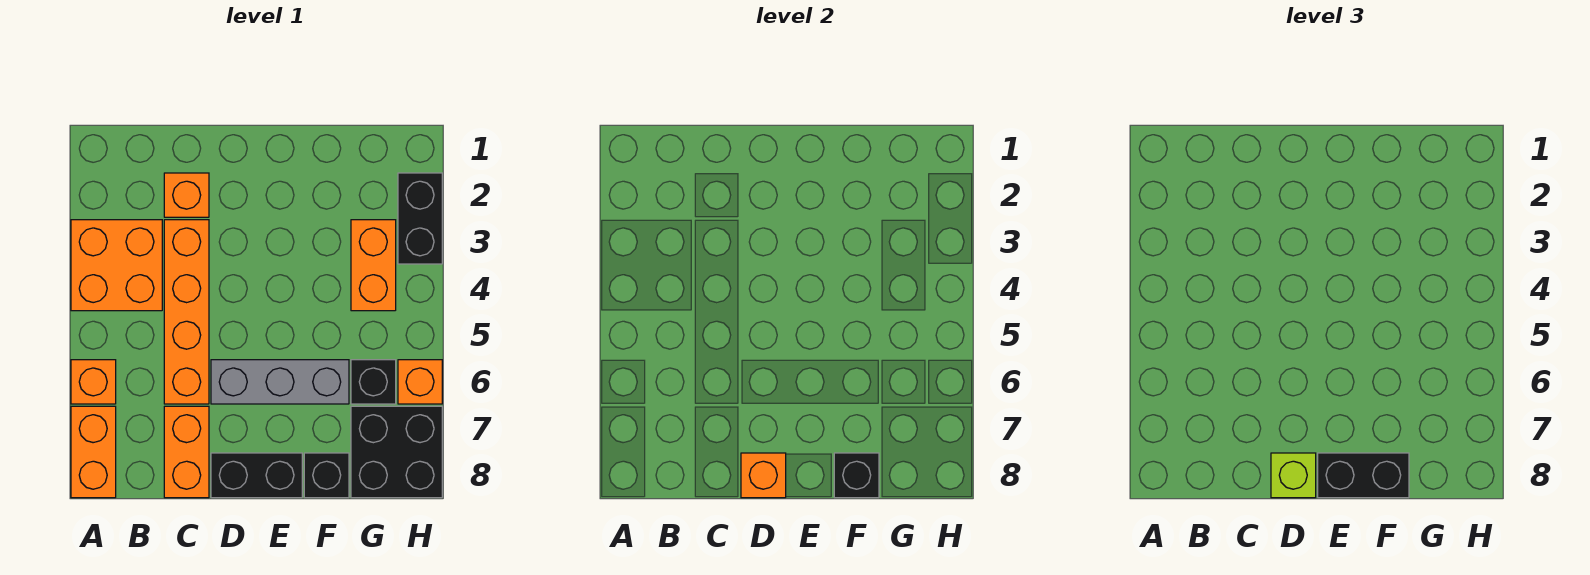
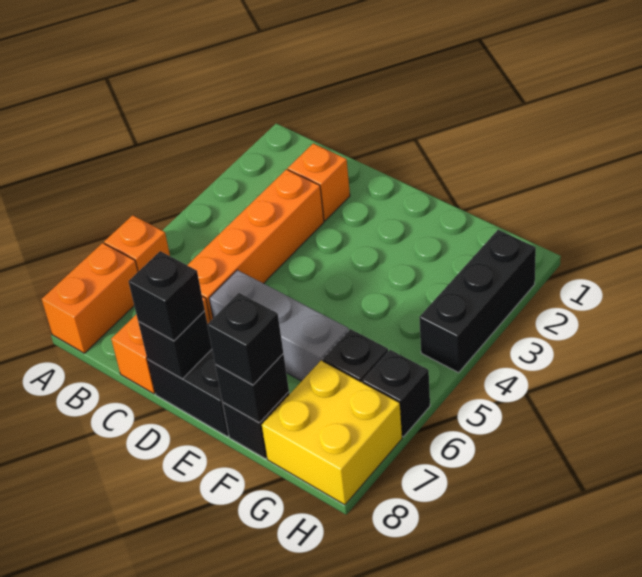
orange 2x2 brick [71,220,162,311] -> none
orange 1x1 brick [741,453,786,498] -> black 1x1 brick [138,311,212,379]
lime 1x1 brick [1271,453,1316,498] -> black 1x1 brick [129,251,205,341]
black 1x2 brick [1318,453,1409,498] -> black 1x1 brick [207,293,283,385]
orange 1x2 brick [351,220,396,311] -> none
black 2x2 brick [351,406,442,498] -> yellow 2x2 brick [262,361,402,505]
black 1x2 brick [398,173,442,264] -> black 1x3 brick [419,230,536,373]
orange 1x1 brick [398,360,442,404] -> black 1x1 brick [362,350,430,437]

